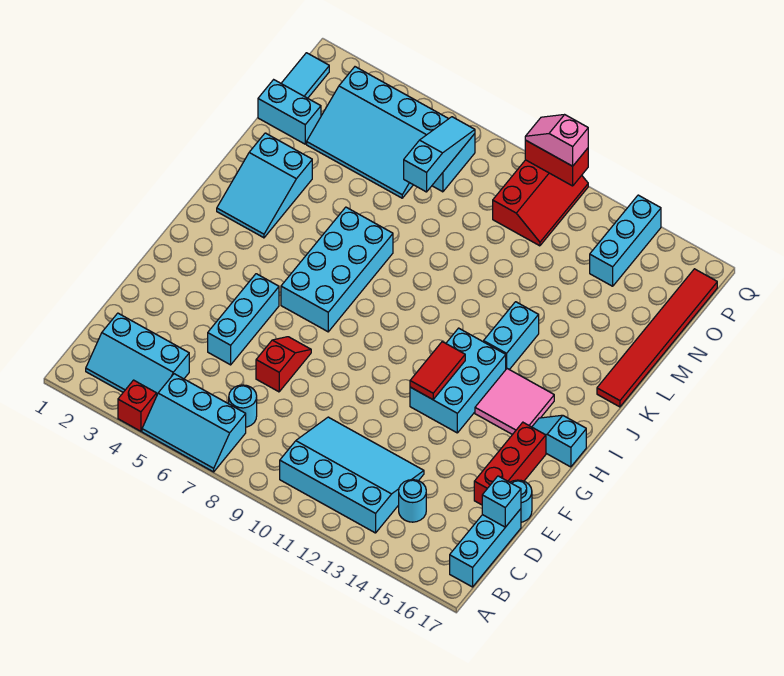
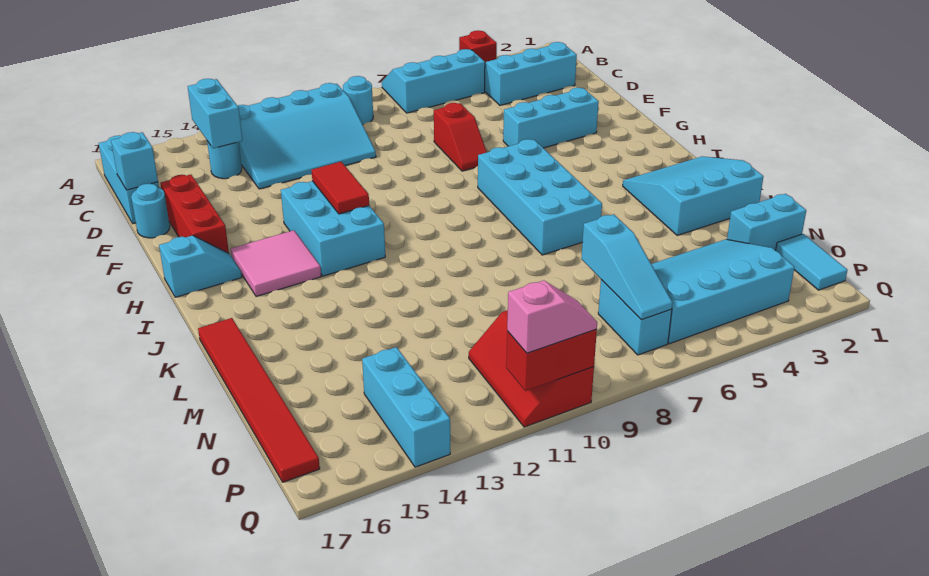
cyan 1x1 round brick [229,385,257,427] -> cyan 1x1 round brick moved to [343,76,373,124]
cyan 1x3 brick [208,274,279,365] -> cyan 1x3 brick turned to [503,88,599,148]
cyan 2x3 slope [217,133,312,238] -> cyan 3x3 slope [623,156,764,236]
cyan 1x2 brick [484,302,539,370] -> cyan 1x2 brick moved to [188,79,242,148]

